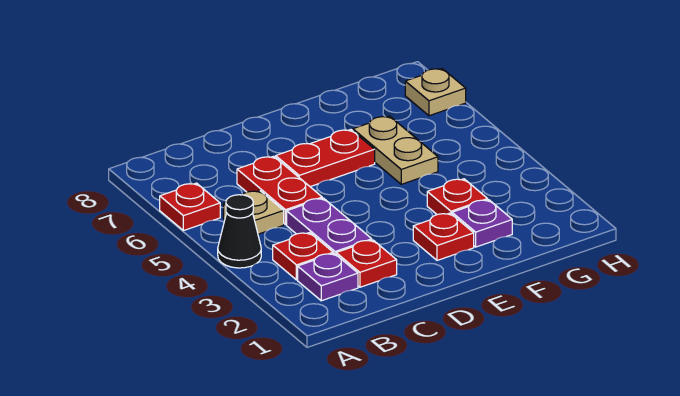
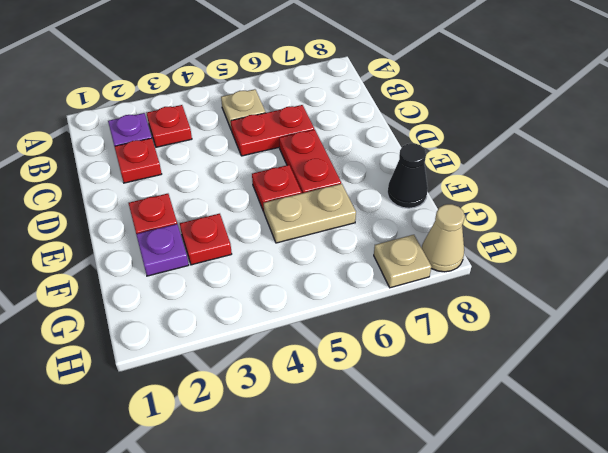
black 1x1 cone [218,195,261,268] -> black 1x1 cone moved to [387,143,428,208]
red 1x1 plate [160,183,220,231] -> red 1x1 plate moved to [252,165,302,212]
purple 1x2 plate [287,198,372,254] -> none
none -> tan 1x1 cone [422,204,465,272]

